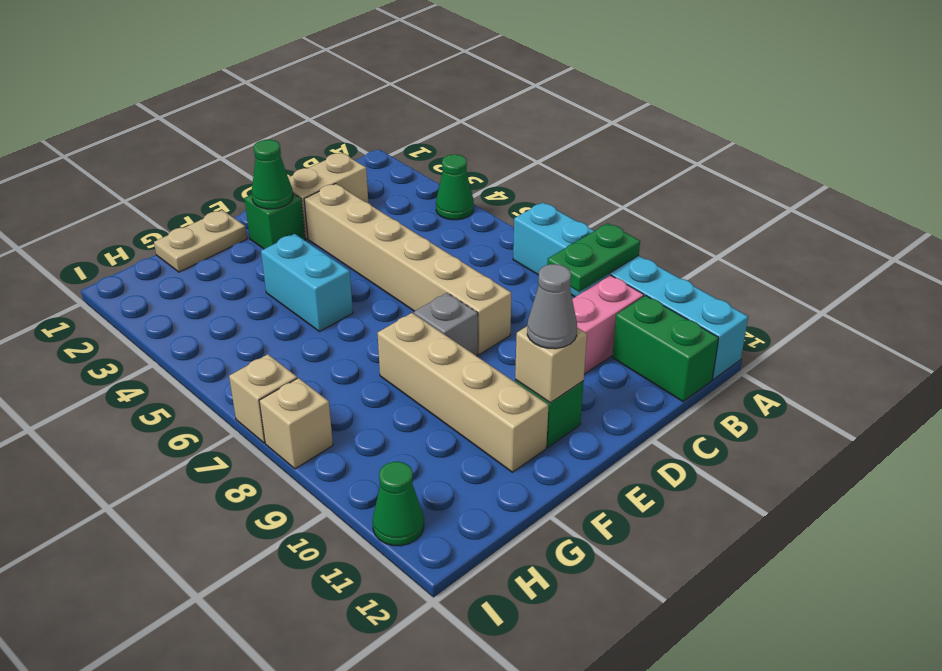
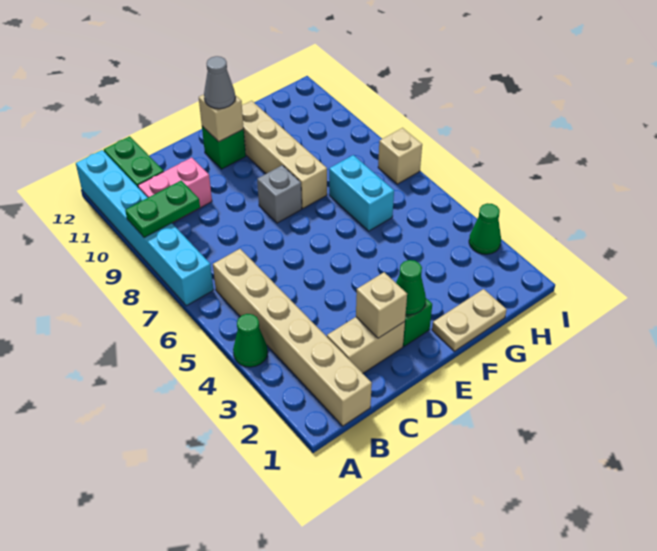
tan 1x6 brick [304,184,511,354] -> tan 1x6 brick moved to [213,249,372,426]
cyan 1x2 brick [261,234,353,332] -> cyan 1x2 brick moved to [329,155,394,231]
tan 1x1 brick [259,378,333,469] -> tan 1x1 brick moved to [356,272,407,338]
green 1x1 cone [373,462,424,546] -> green 1x1 cone moved to [469,203,501,254]

